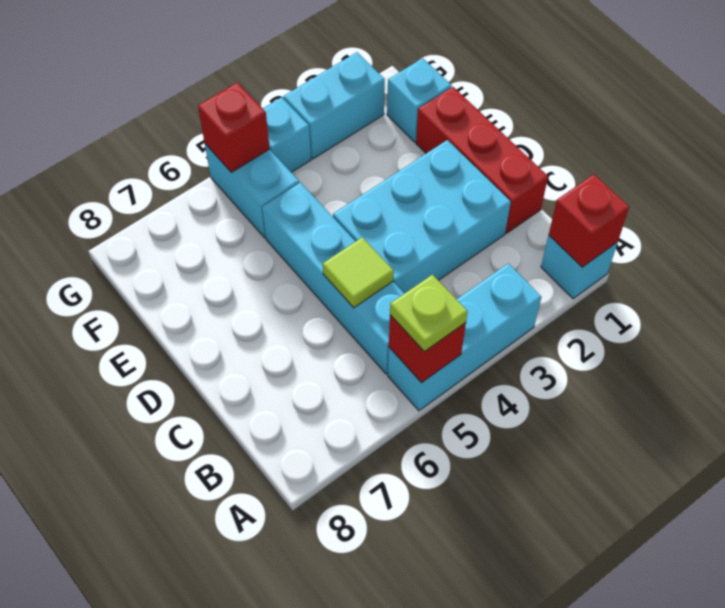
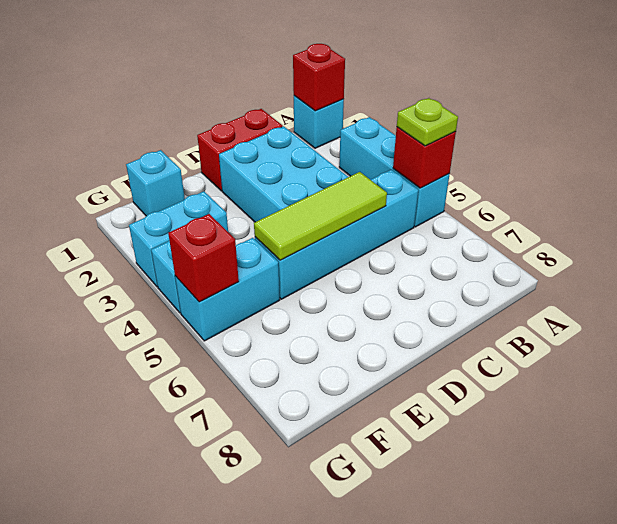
red 1x3 brick [416,87,548,233] -> red 1x2 brick [197,109,283,191]
lime 1x1 tile [323,237,394,308] -> lime 1x3 tile [254,172,387,260]
cyan 1x2 brick [284,52,385,159] -> cyan 1x2 brick turned to [129,191,228,287]

